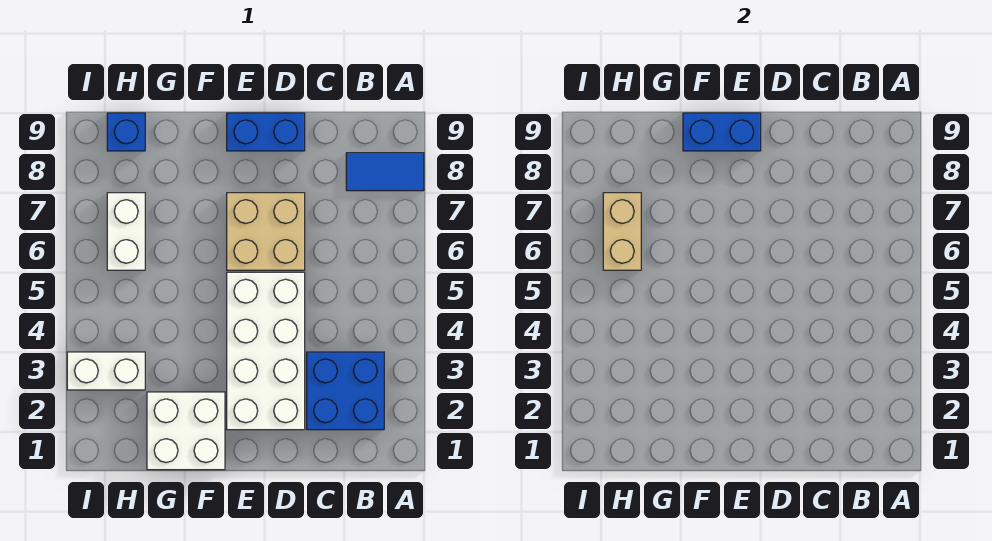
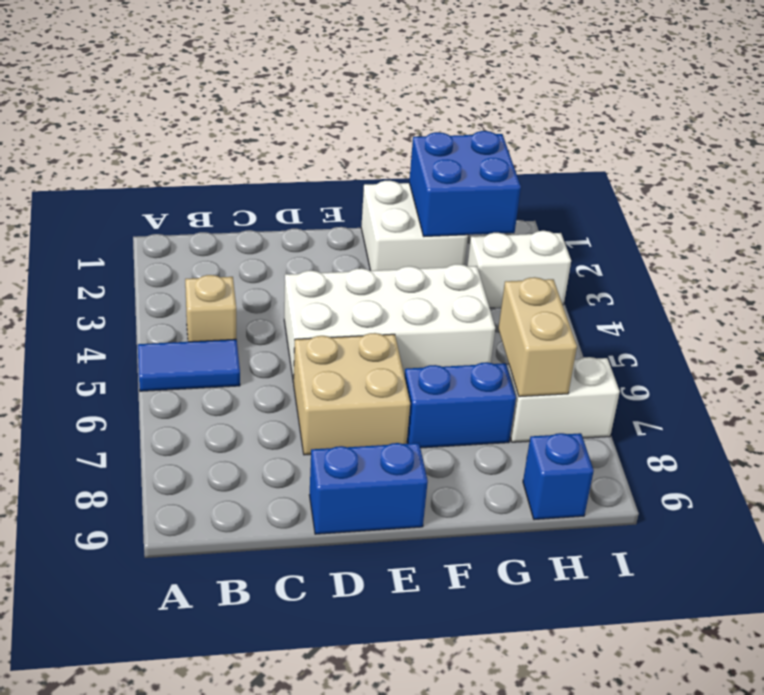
blue 1x2 tile [346,153,424,191] -> blue 1x2 tile moved to [138,339,240,391]
blue 2x2 brick [307,352,384,430] -> blue 2x2 brick moved to [409,131,521,236]
none -> tan 1x1 brick [185,275,236,342]
white 2x4 brick [227,272,305,430] -> white 2x4 brick turned to [284,264,495,383]
blue 1x2 brick [683,113,761,151] -> blue 1x2 brick moved to [405,362,516,448]
white 1x2 brick [107,193,145,270] -> white 1x2 brick turned to [508,357,620,442]

